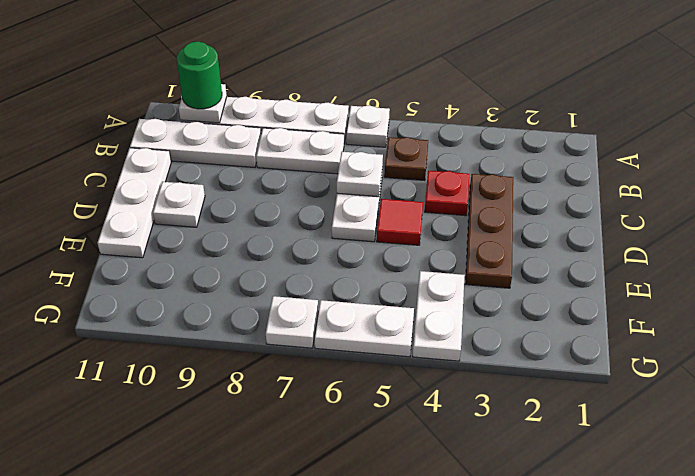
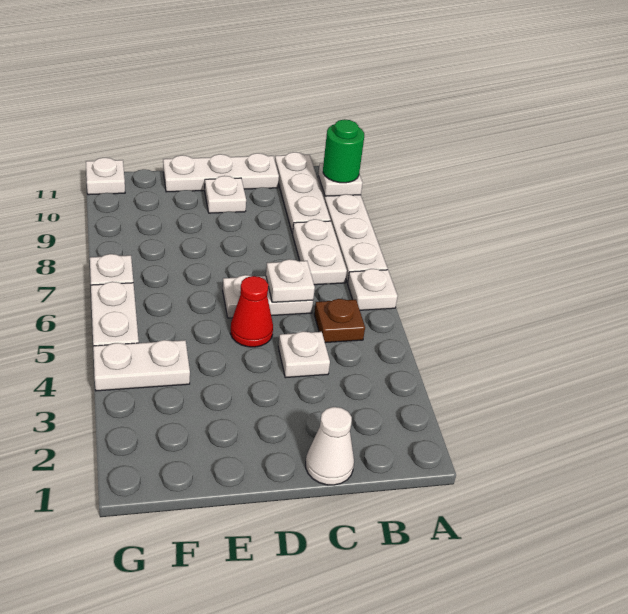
none -> white 1x1 cone [306,407,354,485]
brown 1x3 plate [466,174,513,288] -> none
red 1x1 plate [425,171,469,216] -> white 1x1 plate [278,331,330,378]
red 1x1 tile [377,199,423,245] -> red 1x1 cone [230,276,273,347]
none -> white 1x1 plate [86,158,125,195]

